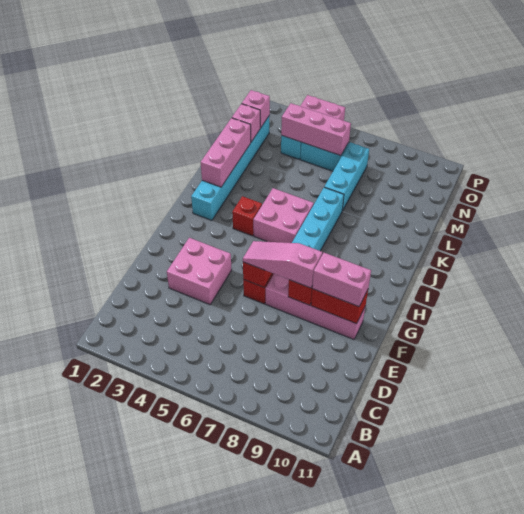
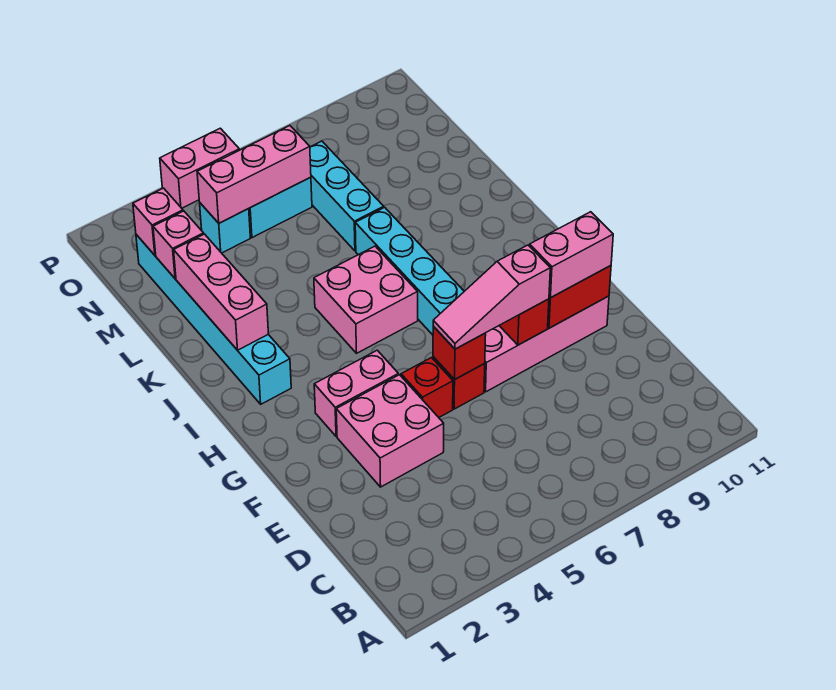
none -> pink 1x2 brick [314,350,398,437]
red 1x1 brick [232,196,262,236] -> red 1x1 brick moved to [401,358,453,417]

